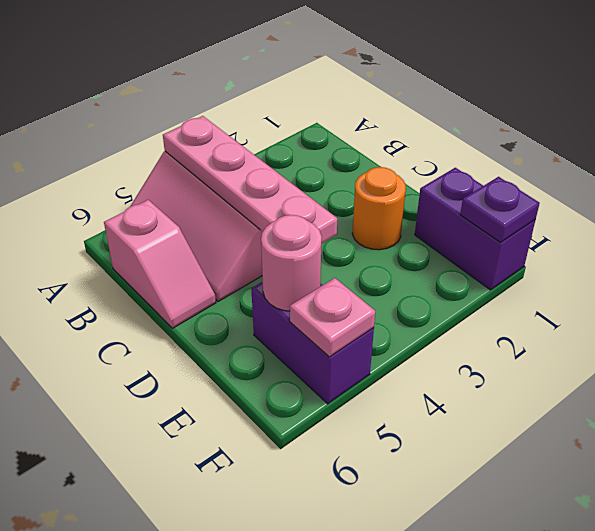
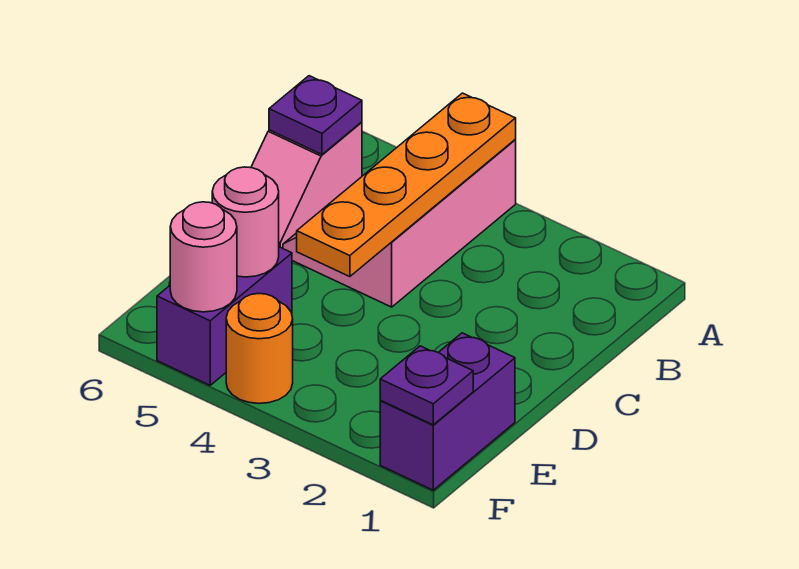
pink 1x4 plate [163,116,337,244] -> orange 1x4 plate [297,93,516,277]
none -> purple 1x1 plate [269,76,362,154]
orange 1x1 round brick [352,167,406,250] -> orange 1x1 round brick moved to [226,294,293,404]
pink 1x1 plate [290,278,375,357] -> pink 1x1 round brick [170,202,237,312]

